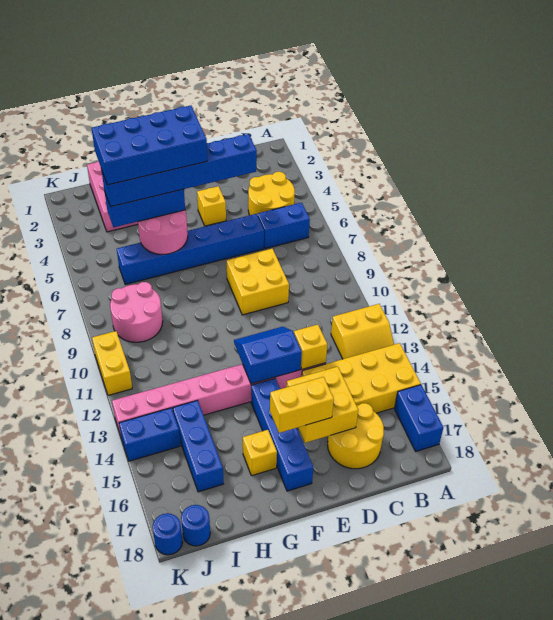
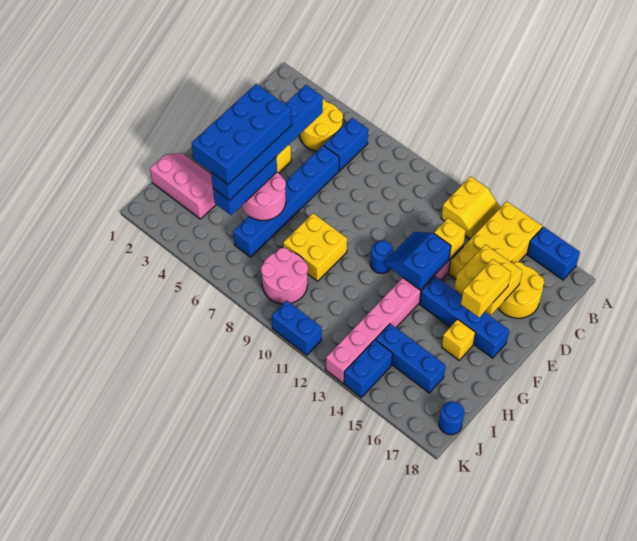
yellow 2x2 brick [227,249,289,315] -> yellow 2x2 brick moved to [283,213,347,281]
yellow 1x2 brick [92,331,132,395] -> blue 1x2 brick [272,300,322,355]
blue 1x1 round brick [153,513,183,555] -> blue 1x1 round brick moved to [370,241,393,273]

